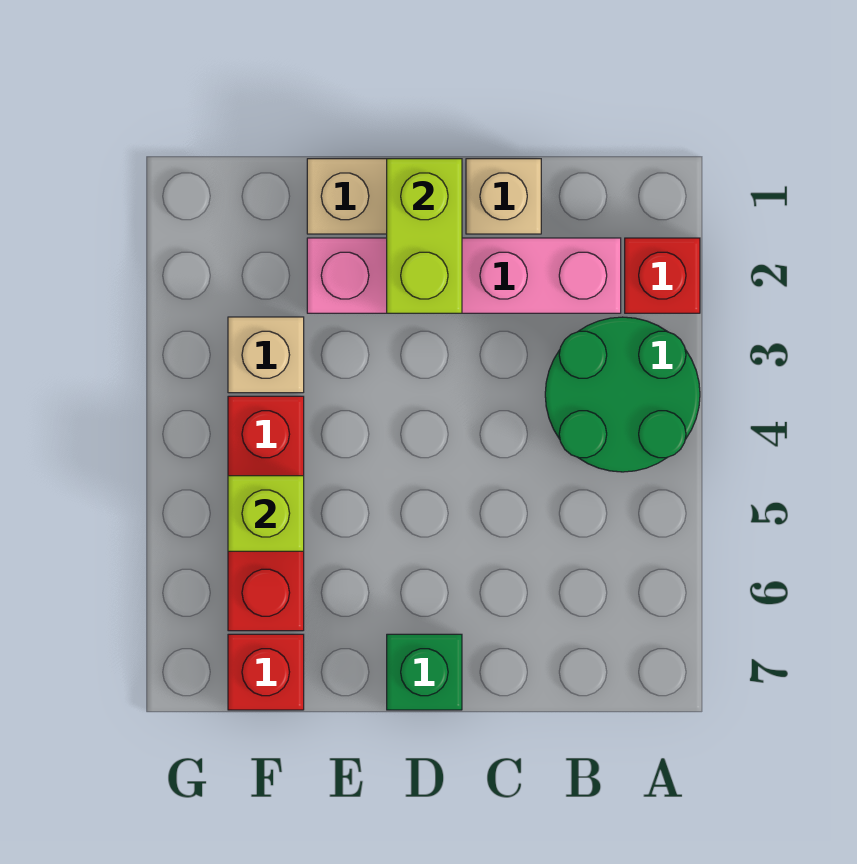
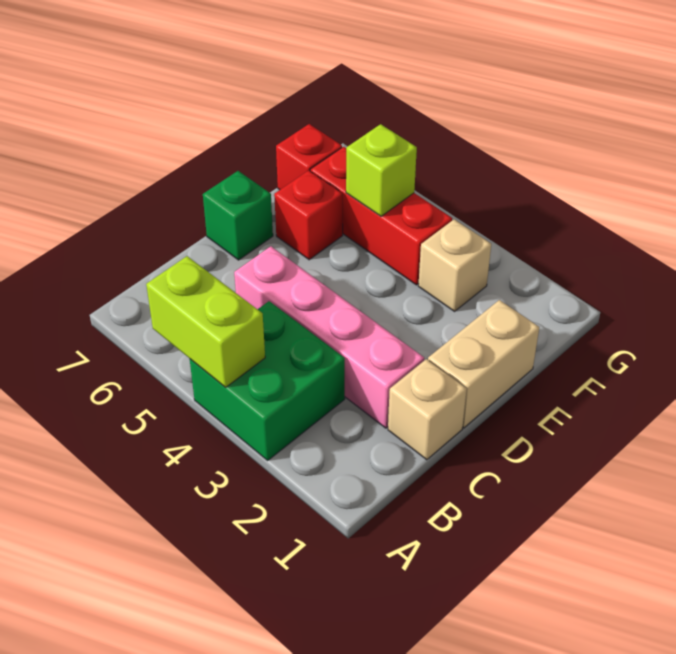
red 1x1 brick [625,238,700,313] -> red 1x1 brick moved to [274,170,343,260]
green 2x2 round brick [545,317,700,472] -> green 2x2 brick [190,301,345,460]
pink 1x4 brick [307,238,621,313] -> pink 1x4 brick turned to [234,246,424,428]
lime 1x2 brick [387,159,462,313] -> lime 1x2 brick moved to [146,256,265,387]

